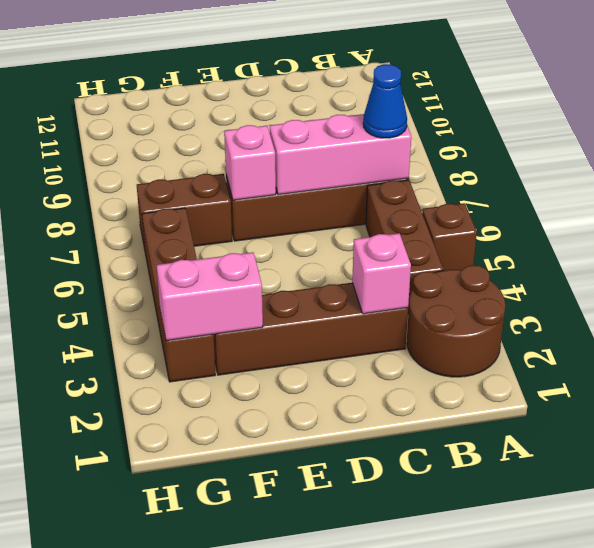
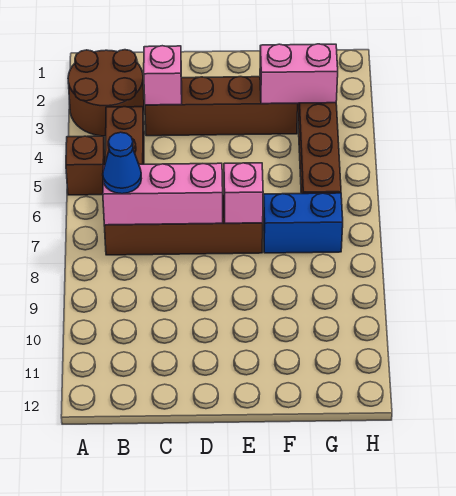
brown 1x2 brick [137,174,232,249] -> blue 1x2 brick [263,193,343,253]

